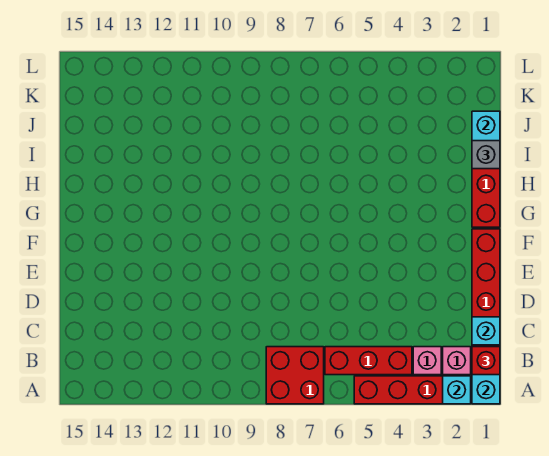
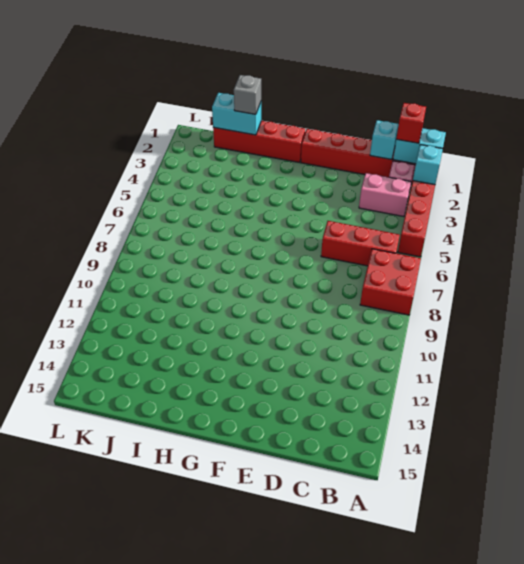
pink 1x1 brick [413,347,441,375] -> pink 1x2 brick [359,173,411,217]
red 1x3 brick [325,347,412,375] -> red 1x3 brick turned to [321,221,400,266]

